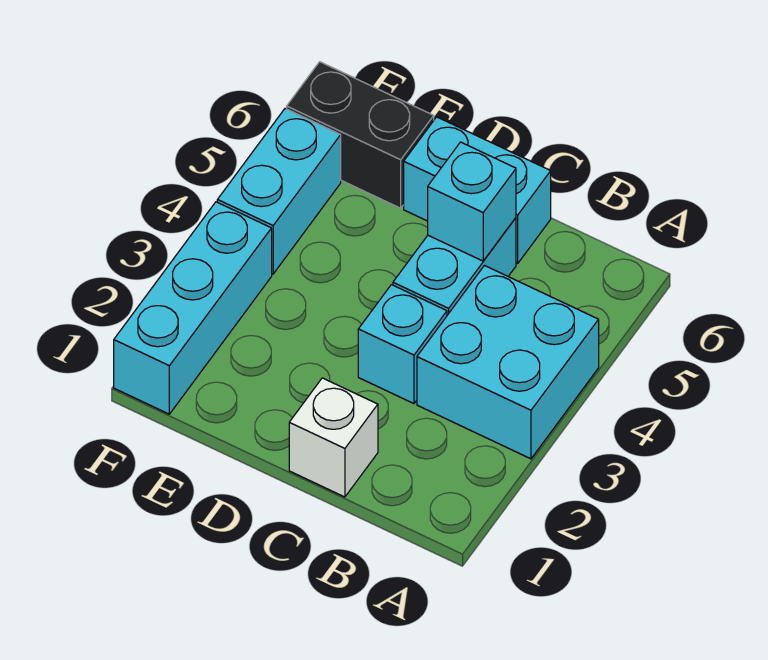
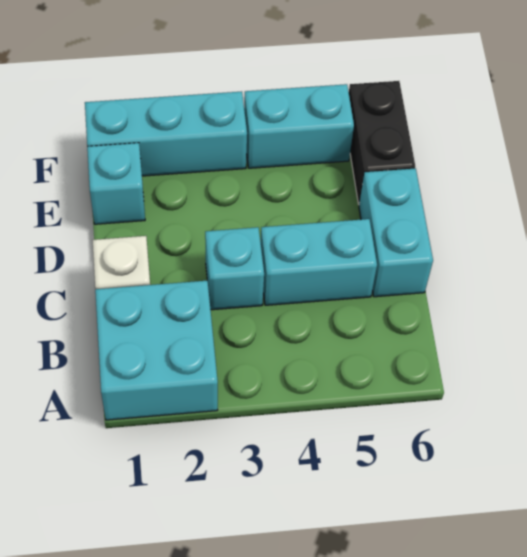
cyan 2x2 brick [417,266,599,459] -> cyan 2x2 brick moved to [95,281,218,420]
cyan 1x1 brick [428,142,516,261] -> cyan 1x1 brick moved to [87,143,145,224]

